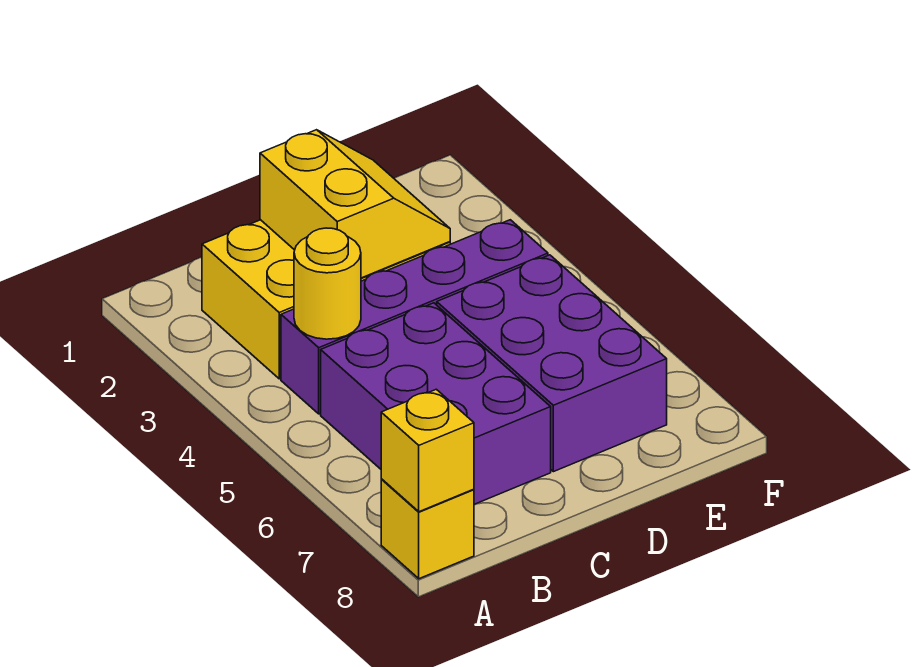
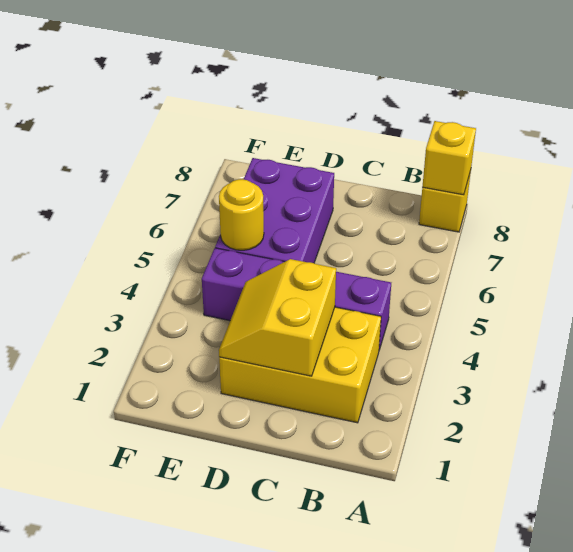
yellow 1x1 round brick [294,228,361,339] -> yellow 1x1 round brick moved to [219,179,264,250]
purple 2x3 brick [321,303,551,504] -> none

